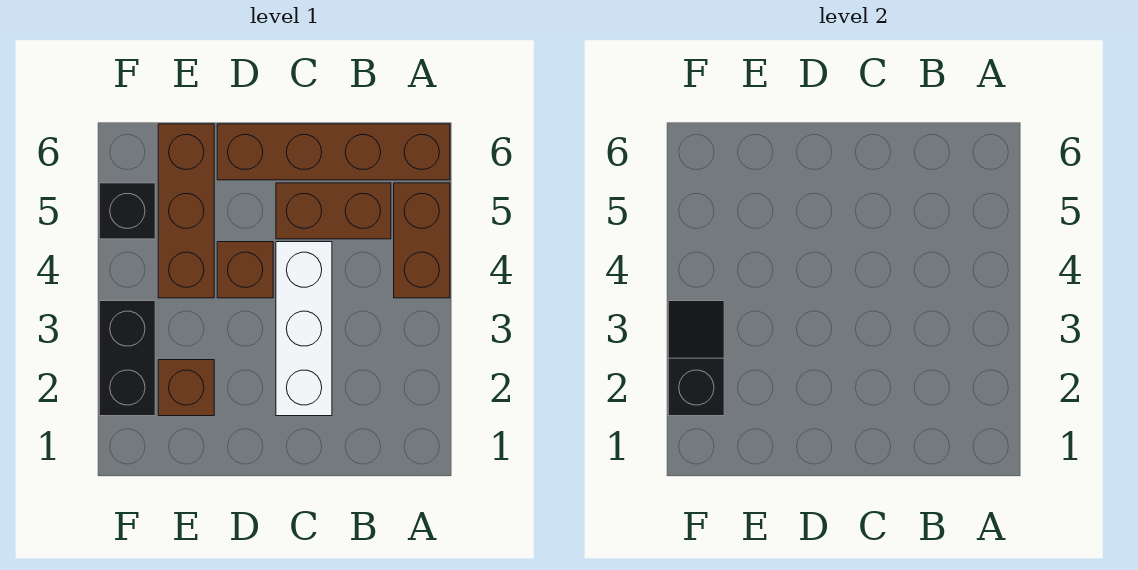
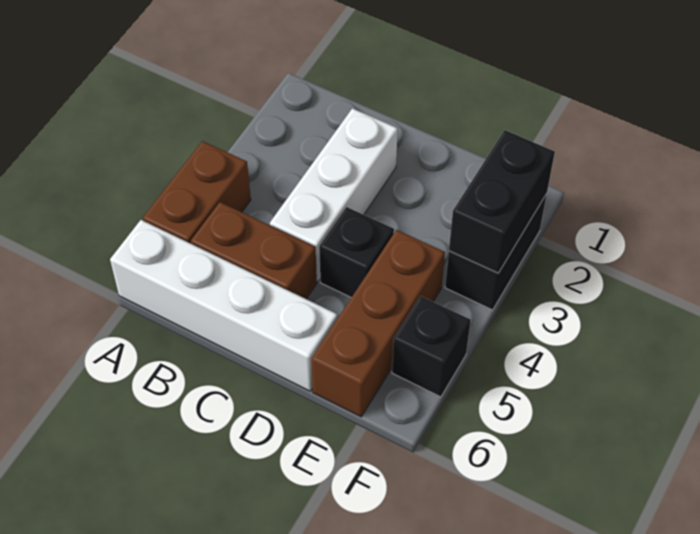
brown 1x4 brick [217,124,450,180] -> white 1x4 brick [110,220,337,391]
brown 1x1 brick [217,242,273,298] -> black 1x1 brick [319,207,394,298]
brown 1x1 brick [158,360,214,416] -> none
black 1x2 slope [668,301,724,416] -> black 1x2 brick [449,130,555,273]

